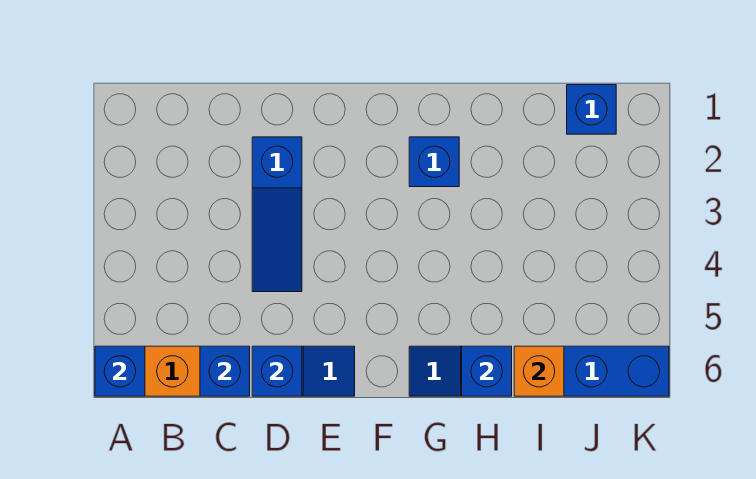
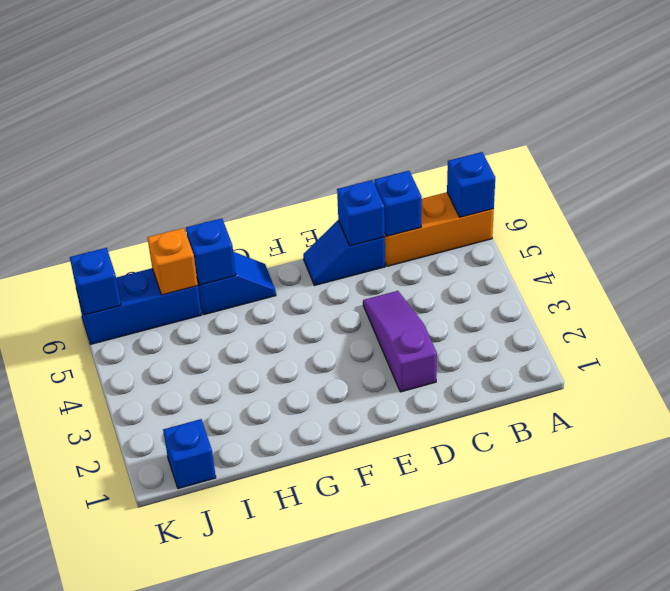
blue 1x3 slope [252,137,302,292] -> purple 1x3 slope [363,291,437,392]
blue 1x1 brick [409,137,459,187] -> blue 1x1 brick moved to [70,248,121,315]

